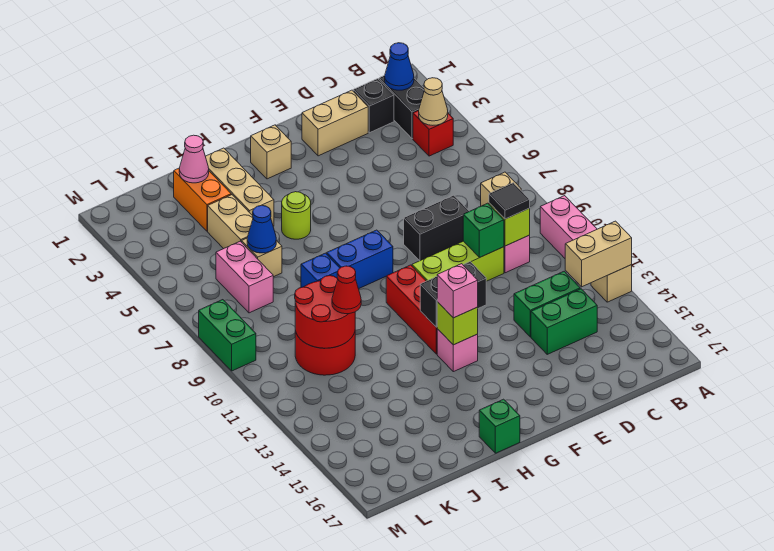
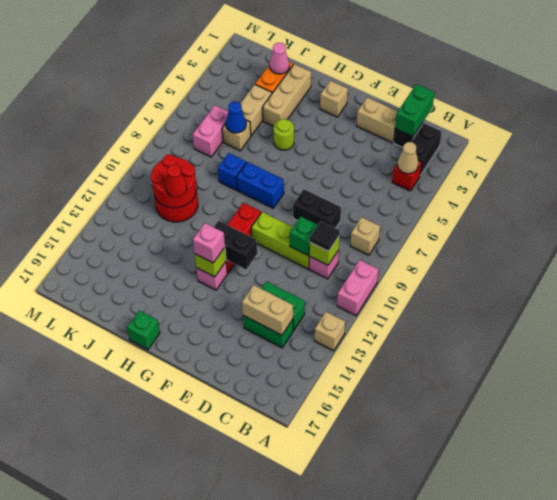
tan 1x2 brick [565,221,632,287] -> tan 1x2 brick moved to [242,285,293,335]
blue 1x1 cone [385,43,414,90] -> none
green 1x2 brick [199,300,256,371] -> green 1x2 brick moved to [395,84,435,137]

